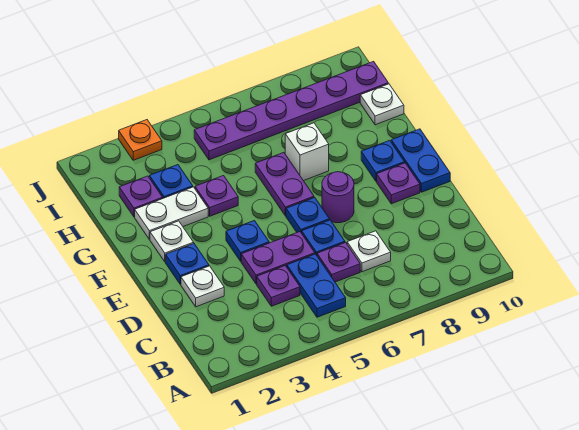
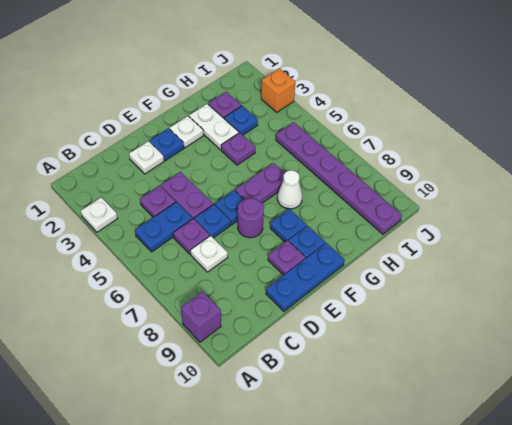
none -> purple 1x1 brick [181,291,221,342]
blue 1x1 plate [226,221,269,261] -> blue 1x1 plate moved to [270,209,307,242]
blue 1x2 plate [391,129,450,192] -> blue 1x3 plate [266,243,345,311]
white 1x1 brick [285,123,329,181] -> white 1x1 cone [277,170,302,209]
white 1x1 plate [360,84,404,125] -> white 1x1 plate moved to [81,197,118,232]
orange 1x1 plate [119,120,162,160] -> orange 1x1 brick [261,68,295,112]

